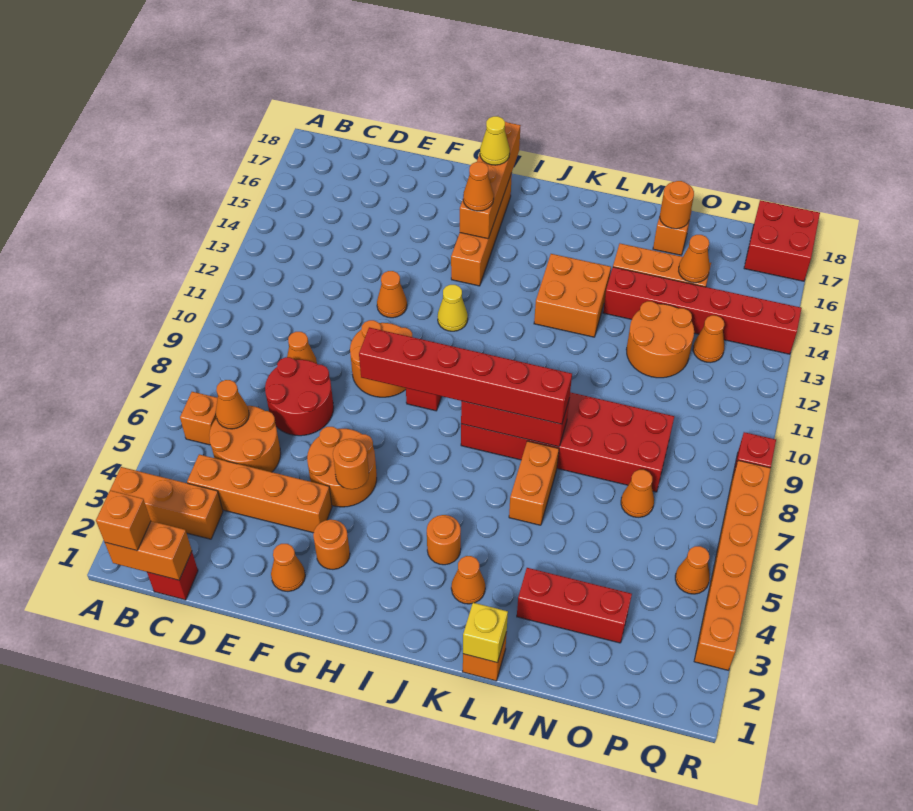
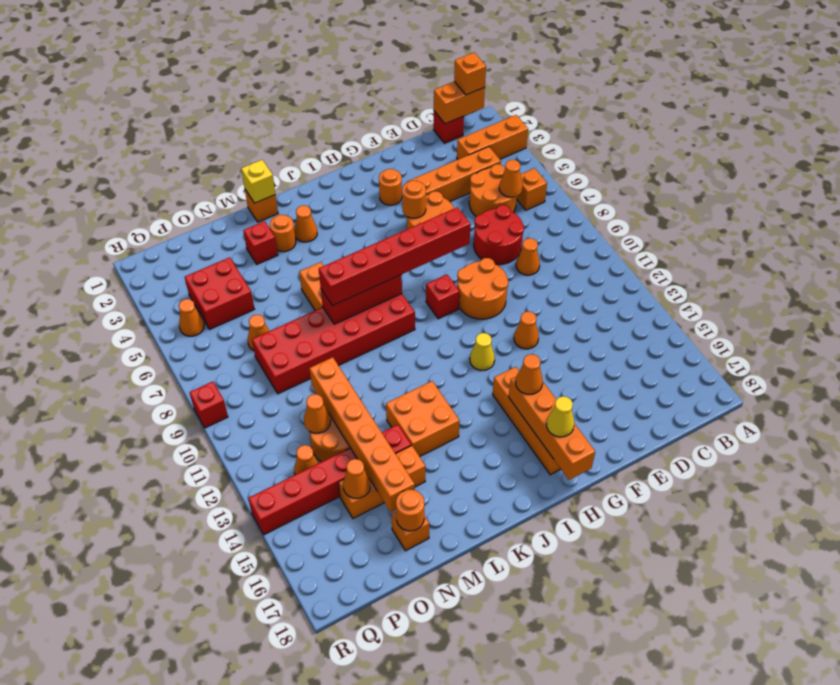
orange 1x1 cone [271,544,305,591] -> orange 1x1 cone moved to [304,394,331,433]
orange 1x1 round brick [427,515,461,565] -> orange 1x1 round brick moved to [270,215,296,252]
red 1x3 brick [517,568,632,643] -> red 1x1 brick [243,221,278,264]
red 2x2 brick [744,200,820,281] -> red 2x2 brick moved to [185,257,254,329]
orange 1x6 brick [694,460,771,670] -> orange 1x6 brick moved to [310,357,415,512]

